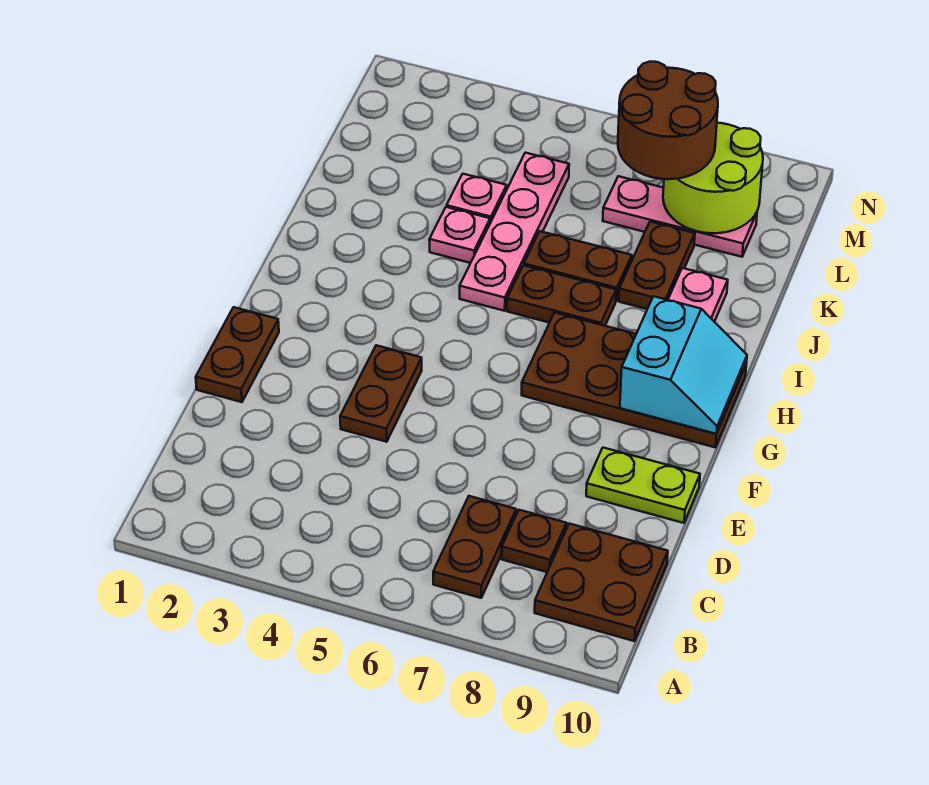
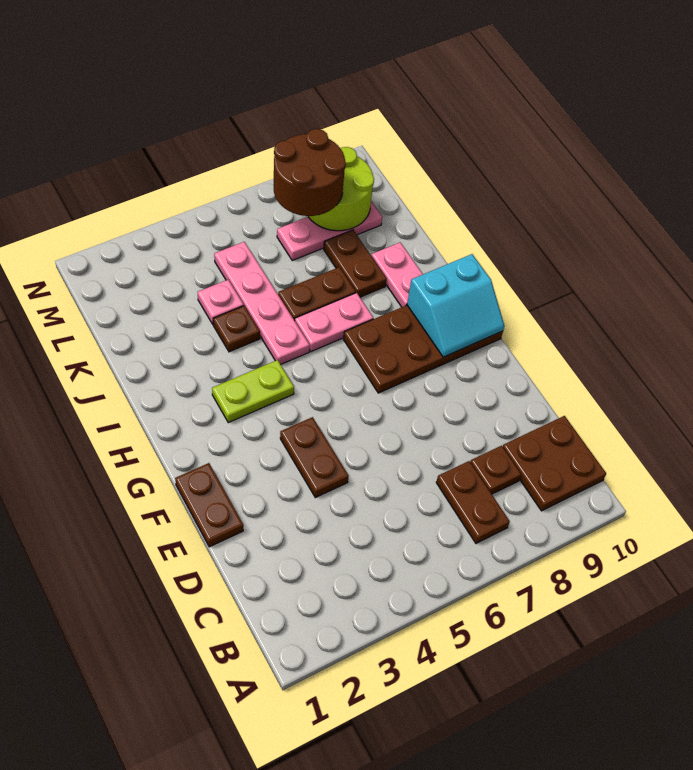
lime 1x2 plate [586,448,700,523] -> lime 1x2 plate moved to [212,360,294,423]
cyan 2x2 slope [620,296,747,434] -> cyan 2x2 slope turned to [407,254,504,357]
brown 1x2 plate [507,265,616,326] -> pink 1x2 plate [295,293,373,352]
pink 1x1 plate [429,207,490,263] -> brown 1x1 plate [213,306,260,352]

